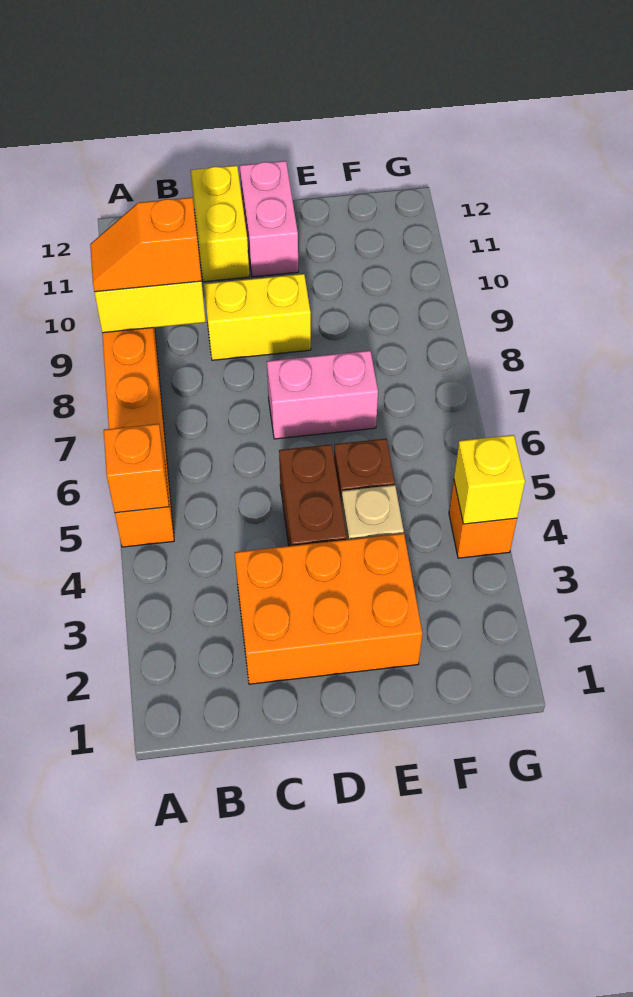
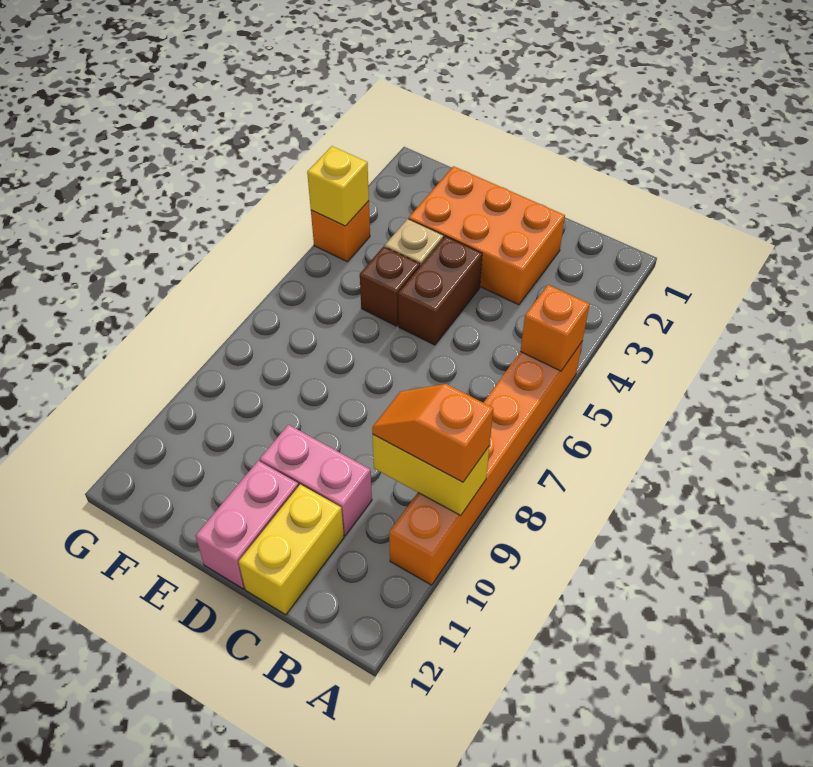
orange 1x2 slope [90,197,201,292] -> orange 1x2 slope turned to [372,384,493,482]
yellow 1x2 brick [204,274,311,360] -> none
pink 1x2 brick [267,351,378,439] -> pink 1x2 brick moved to [260,425,372,536]

